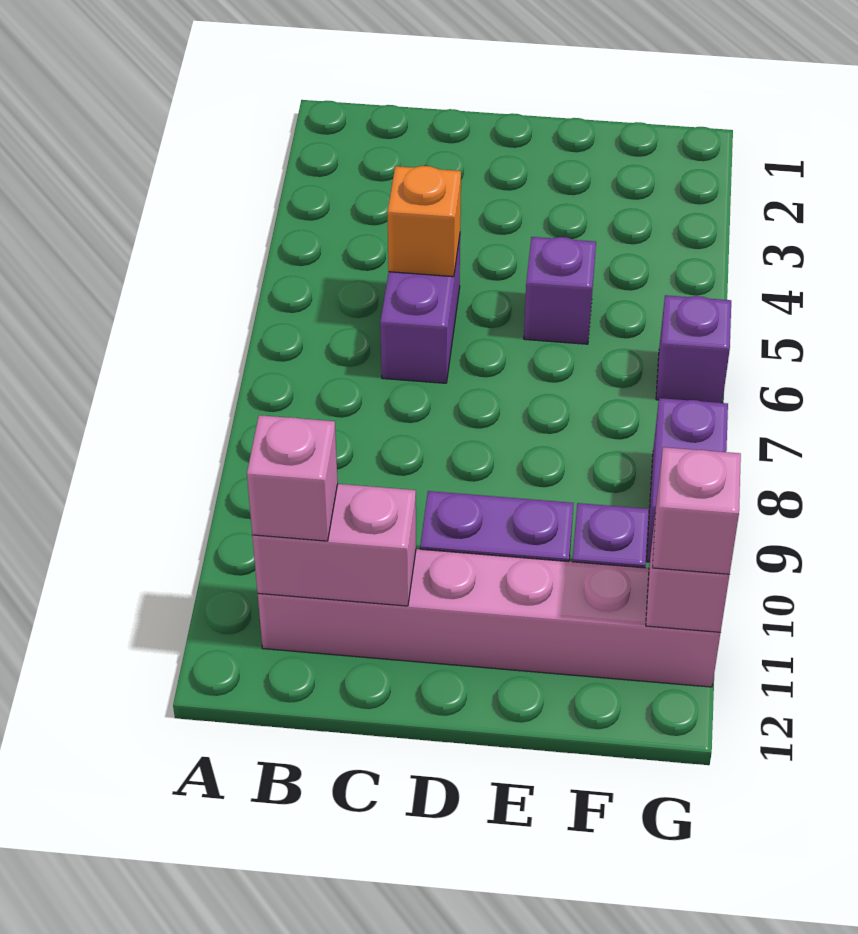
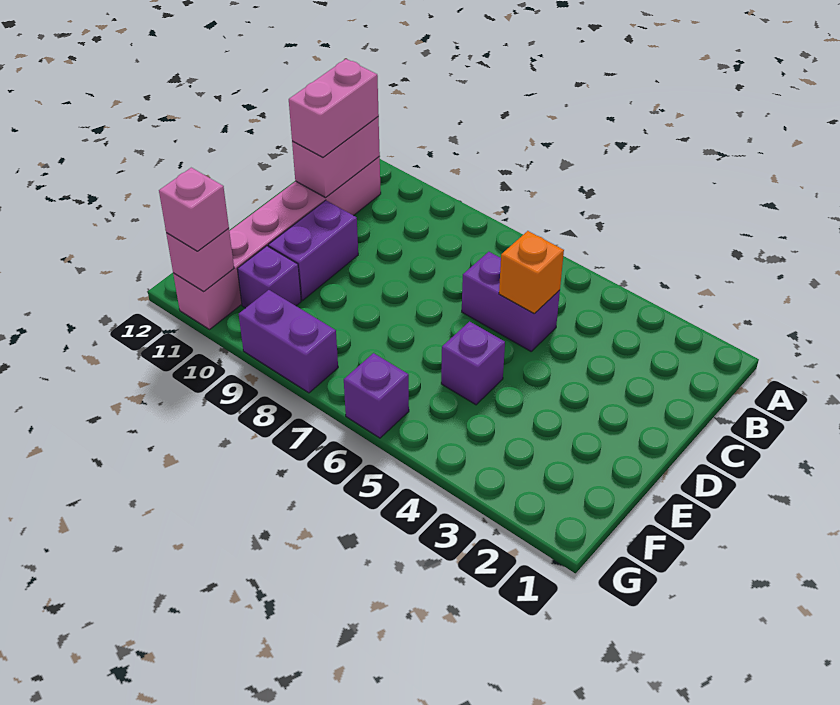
pink 1x1 brick [247,415,338,541] -> pink 1x2 brick [289,59,379,158]

